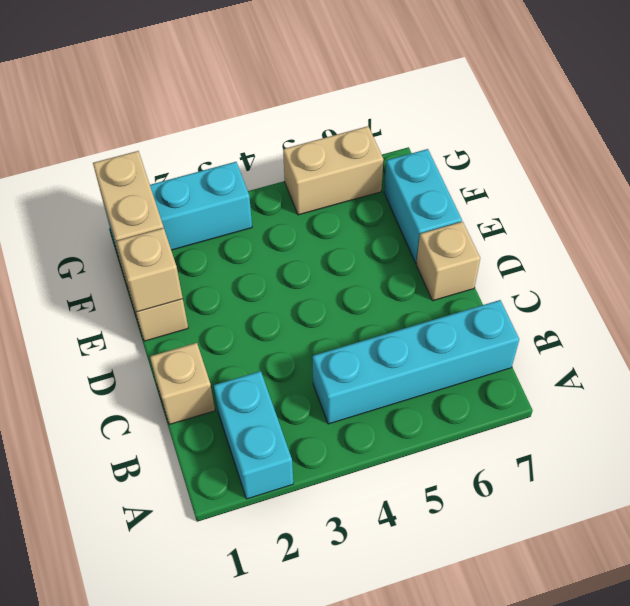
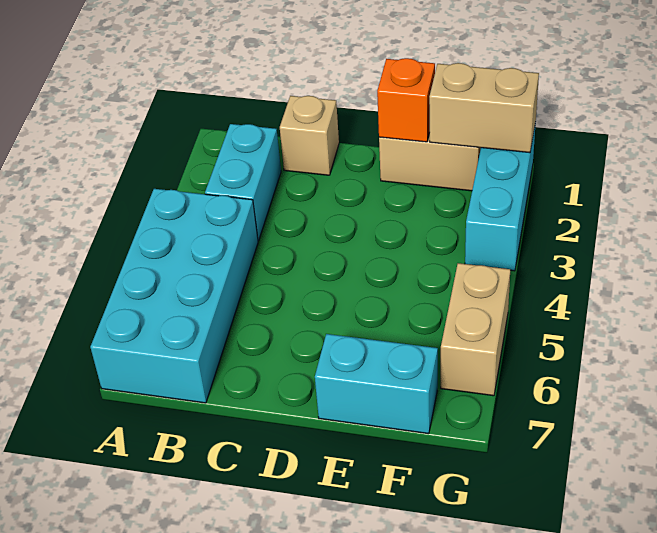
cyan 1x2 brick [214,371,293,499] -> cyan 1x2 brick turned to [205,124,281,241]
cyan 1x4 brick [312,300,519,424] -> cyan 2x4 brick [90,189,258,403]
tan 1x1 brick [416,222,480,301] -> none
tan 1x1 brick [116,228,183,312] -> orange 1x1 brick [377,58,435,142]

